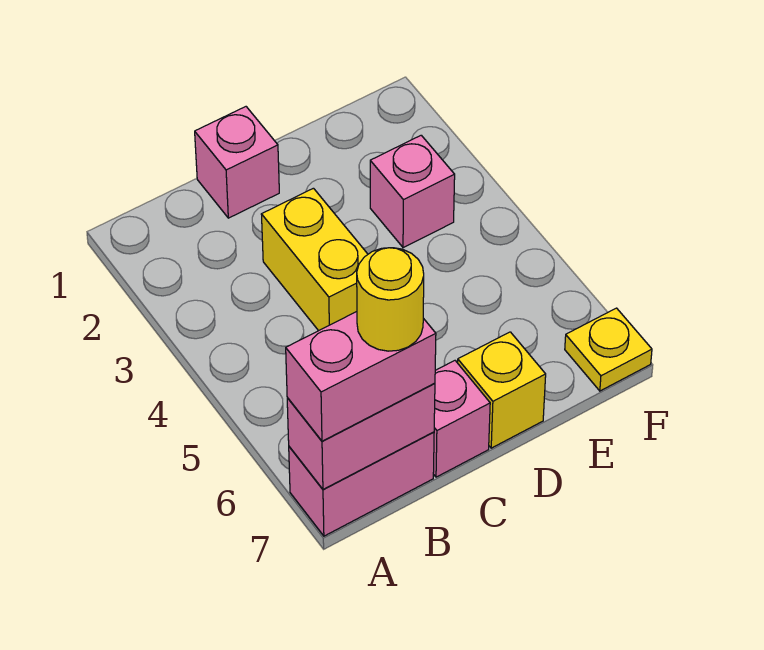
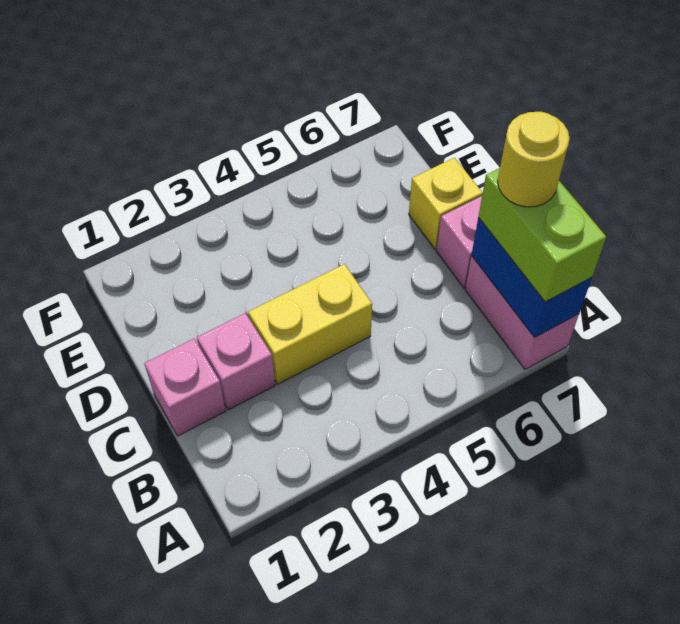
pink 1x2 brick [287,383,435,489] -> blue 1x2 brick [472,218,592,338]
pink 1x2 brick [286,312,436,441] -> lime 1x2 brick [478,168,606,302]
pink 1x1 brick [370,135,455,248] -> pink 1x1 brick moved to [197,313,275,410]
yellow 1x1 plate [565,308,652,391] -> none

